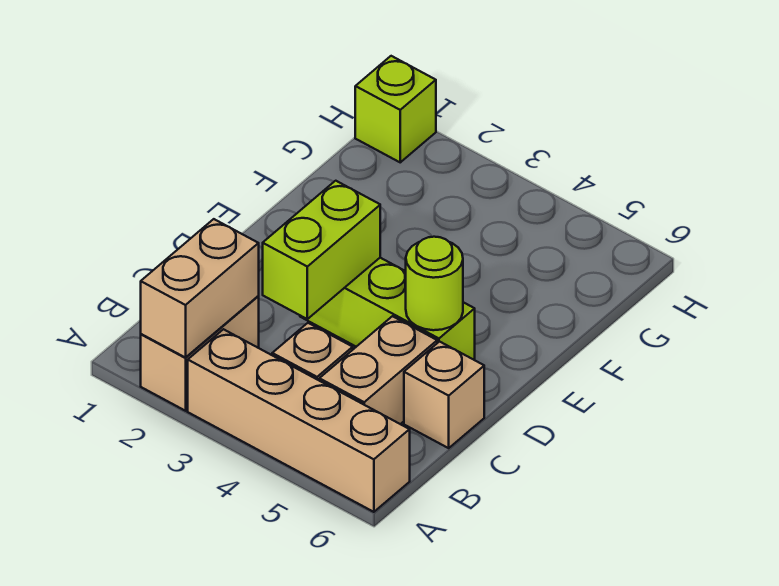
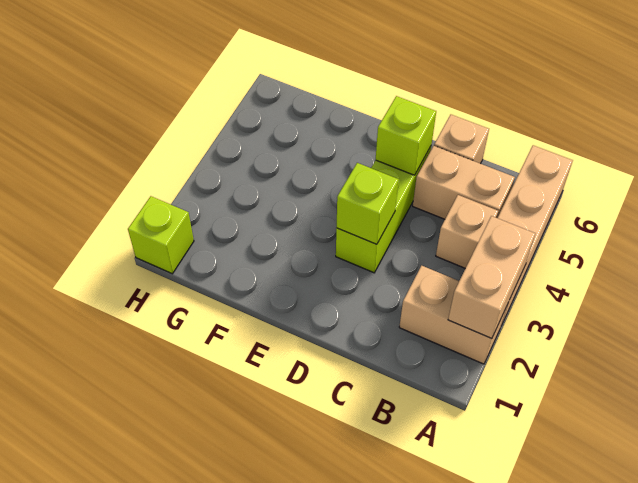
tan 1x2 brick [141,219,259,358] -> tan 1x2 brick turned to [448,216,535,339]
lime 1x2 brick [263,181,380,319] -> lime 1x1 brick [337,163,399,244]
lime 1x1 round brick [406,237,463,330] -> lime 1x1 brick [376,96,436,175]

